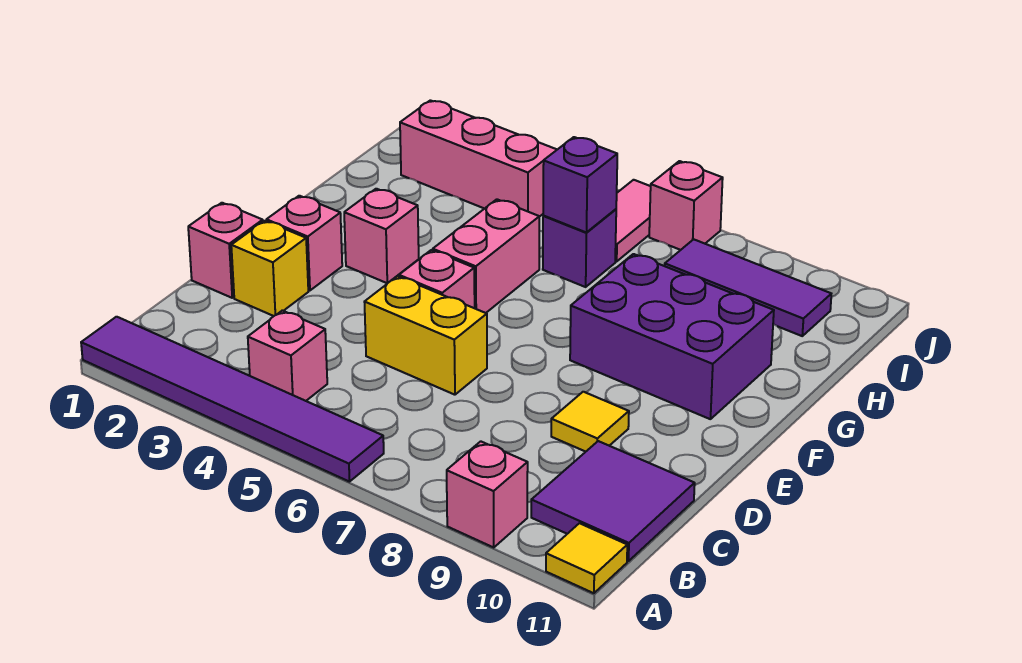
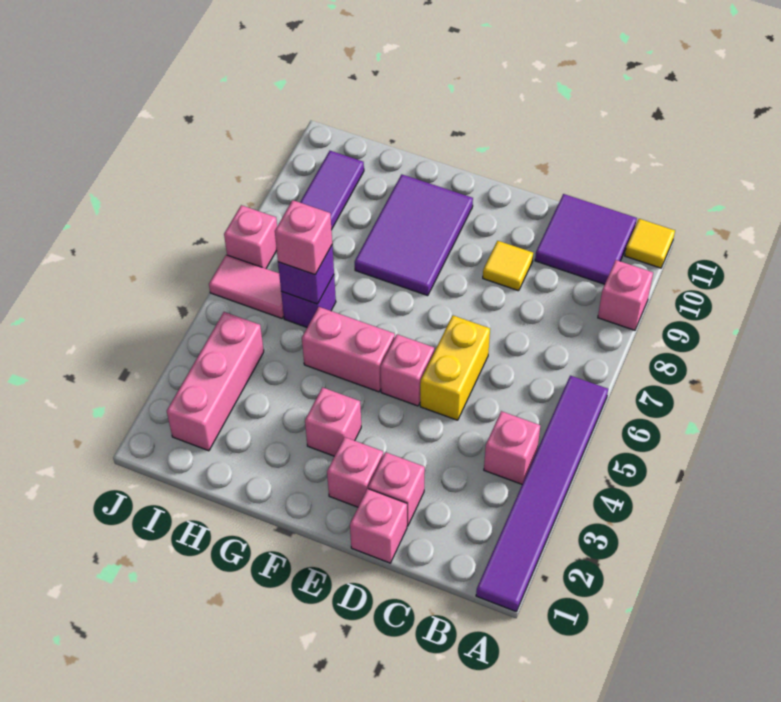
yellow 1x1 brick [231,221,308,316] -> pink 1x1 brick [368,452,425,526]
purple 2x3 brick [570,254,774,419] -> purple 2x3 tile [355,174,473,296]
none -> pink 1x1 brick [275,200,332,275]

